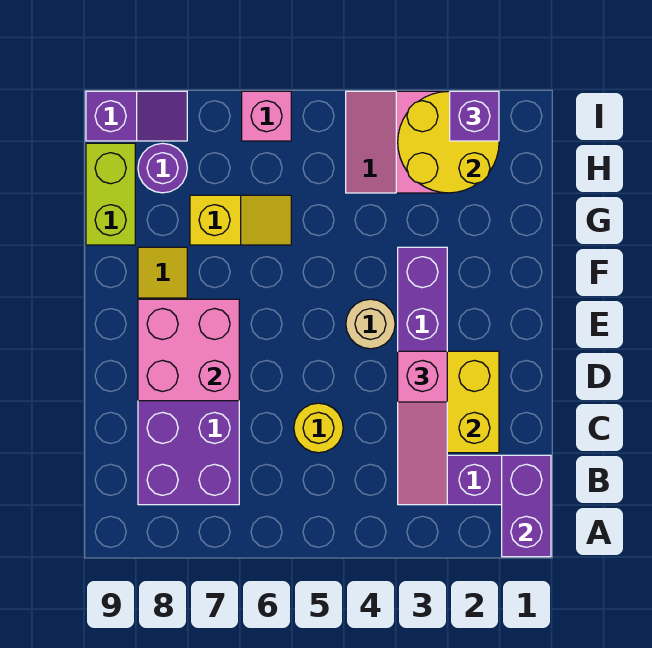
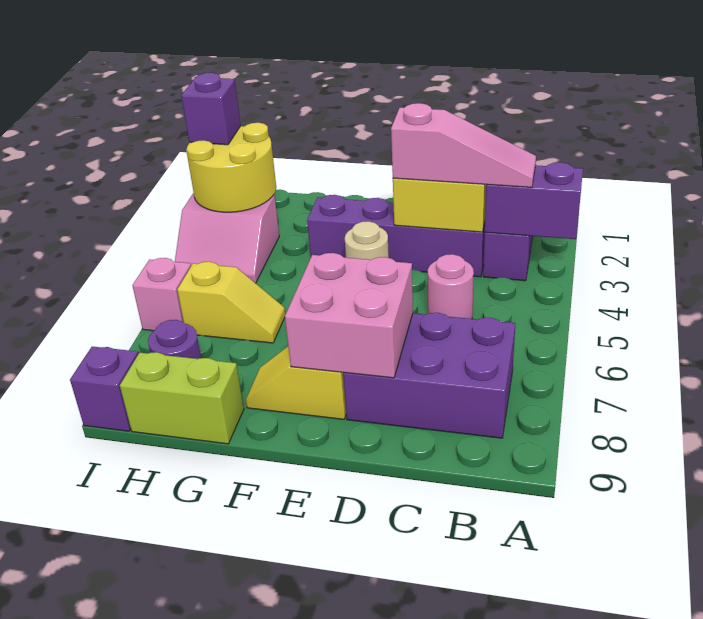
purple 1x2 brick [502,455,551,557] -> purple 1x2 brick moved to [485,162,583,239]
yellow 1x1 round brick [294,403,343,453] -> pink 1x1 round brick [428,254,474,319]
yellow 1x2 slope [190,195,291,245] -> yellow 1x2 slope turned to [177,262,285,343]

